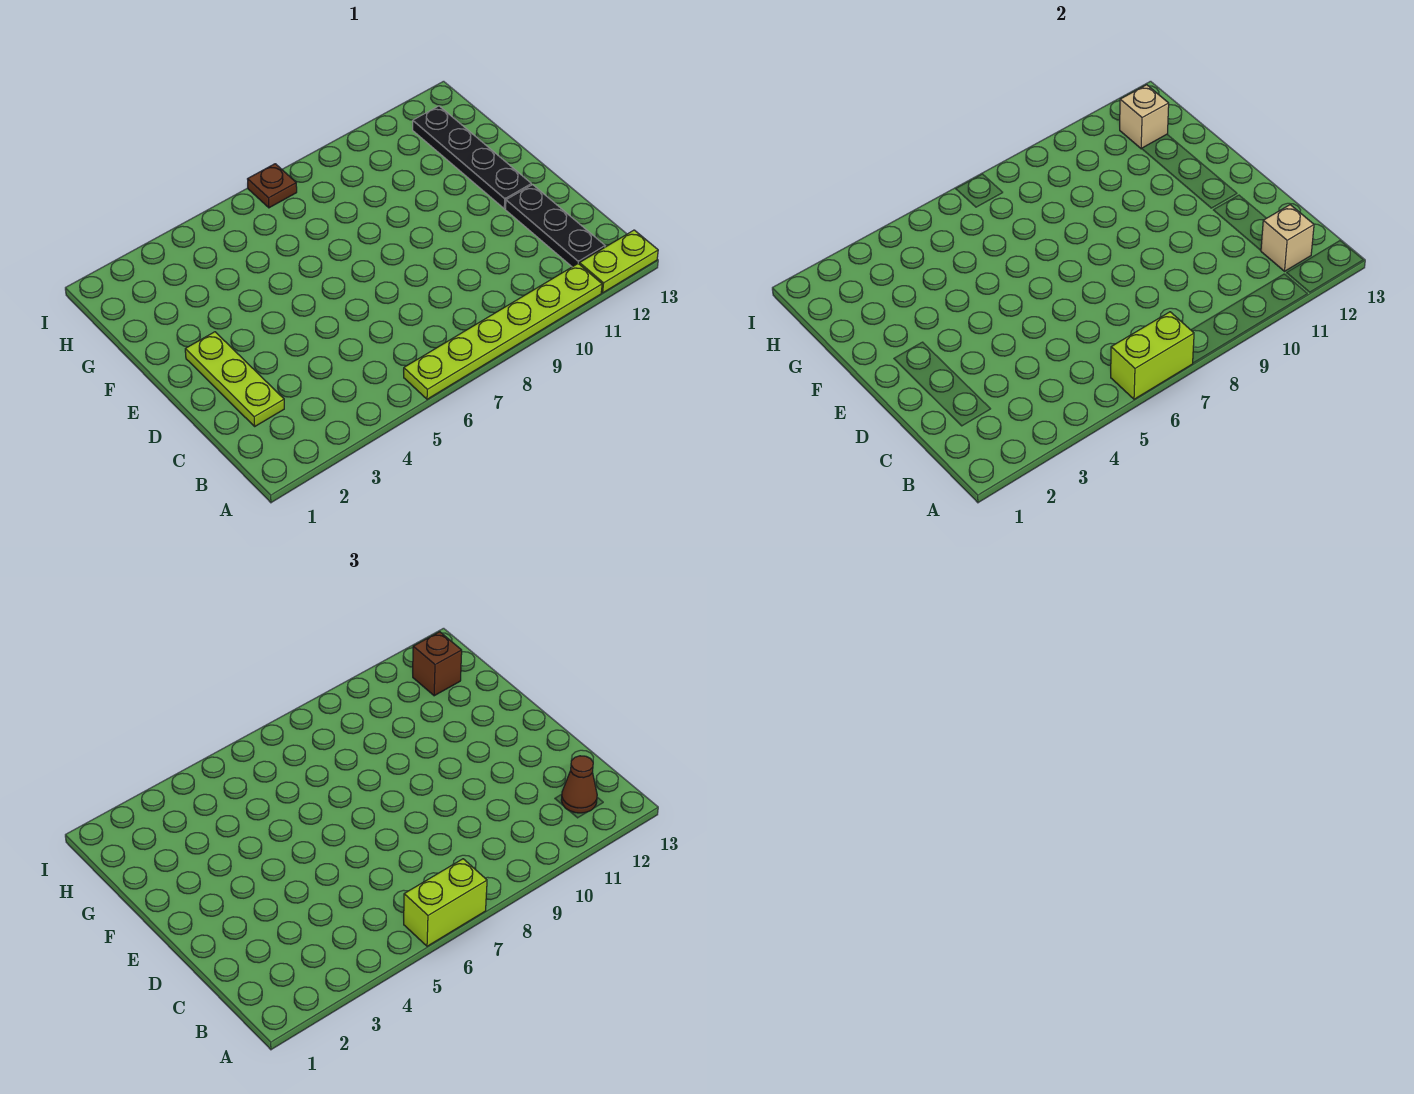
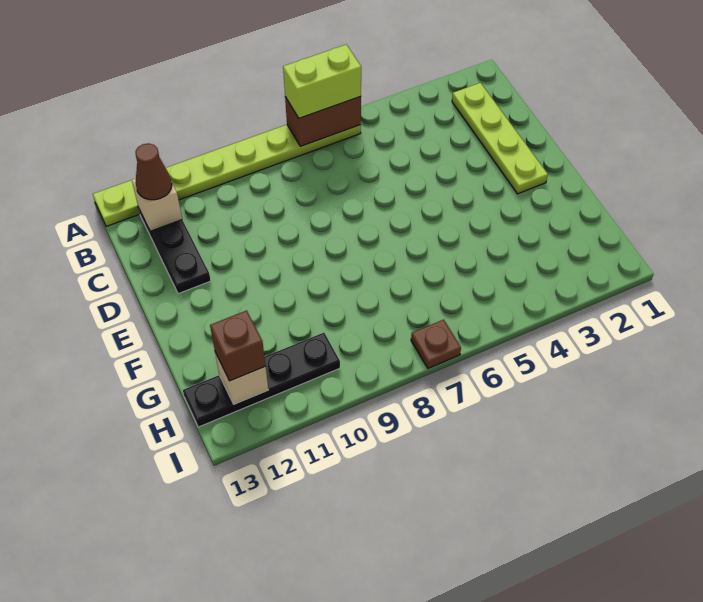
lime 1x2 brick [1111,312,1194,399] -> brown 1x2 brick [285,97,361,146]
lime 1x3 plate [185,332,284,426] -> lime 1x4 plate [452,83,548,194]
black 1x4 plate [413,106,531,209] -> black 1x4 plate turned to [183,333,340,427]

